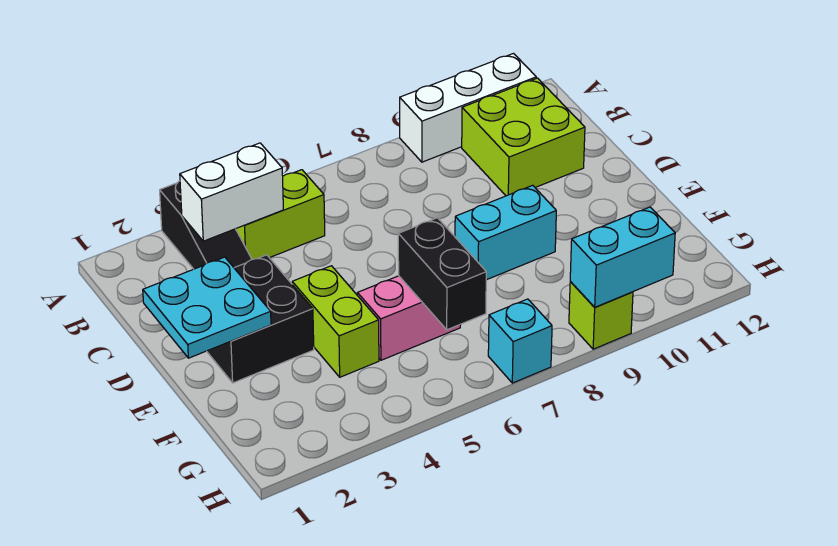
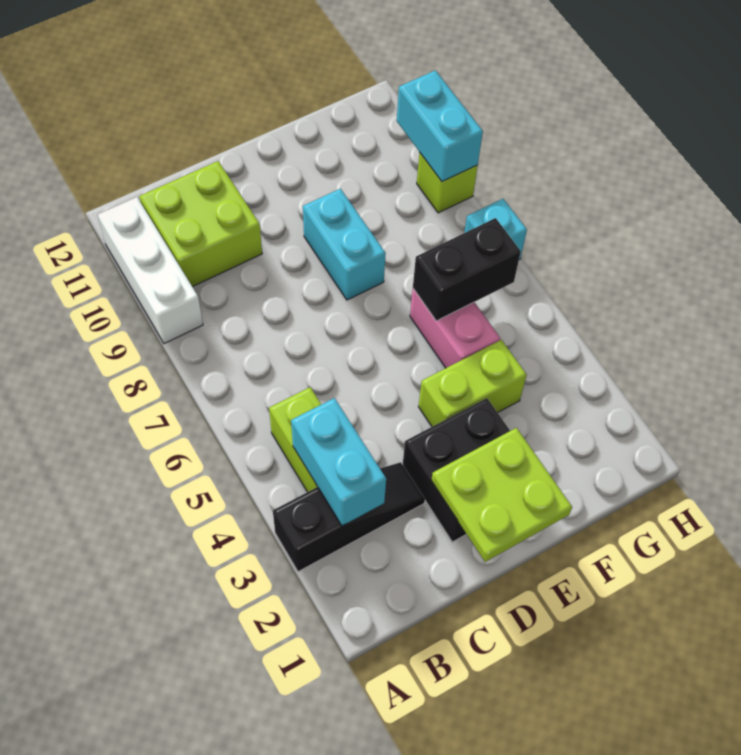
white 1x2 brick [180,143,283,241] -> cyan 1x2 brick [291,398,386,526]
cyan 2x2 plate [143,257,271,358] -> lime 2x2 plate [431,428,572,562]

